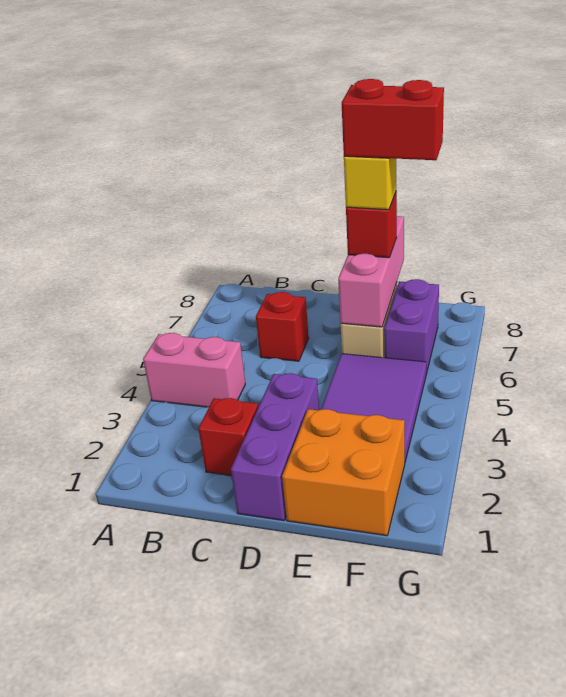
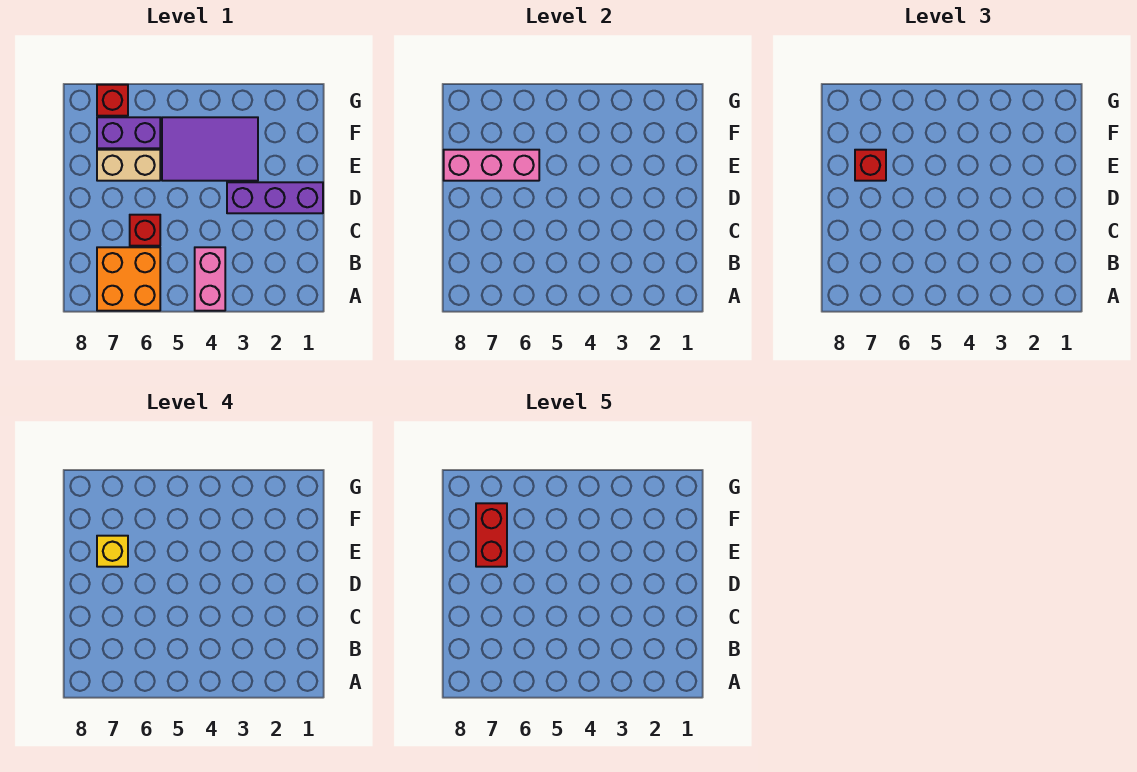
red 1x1 brick [198,398,258,476] -> red 1x1 brick moved to [97,85,128,116]
orange 2x2 brick [282,409,405,536] -> orange 2x2 brick moved to [97,247,160,311]

